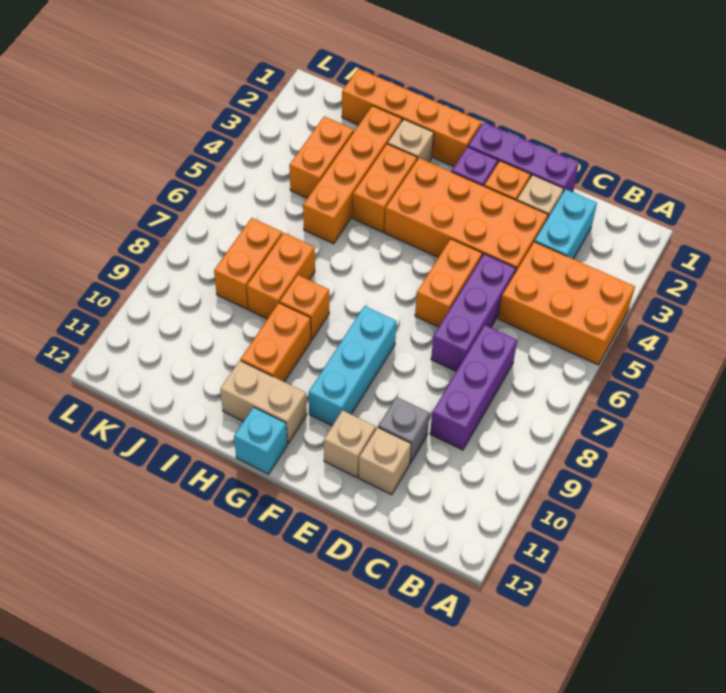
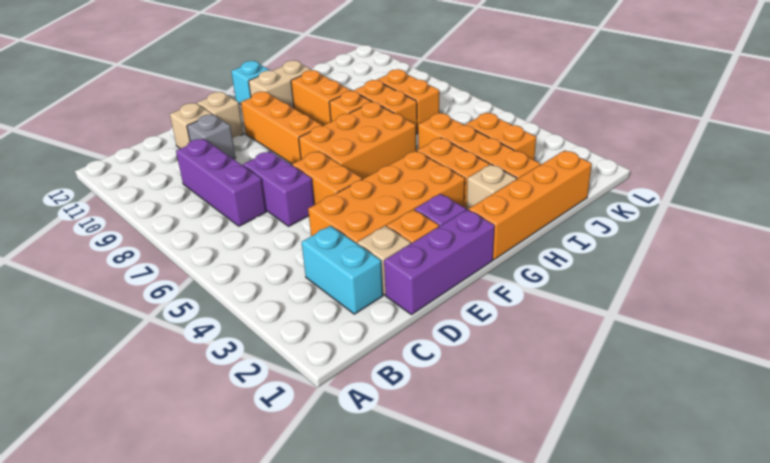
orange 2x3 brick [498,242,635,365] -> orange 2x3 brick moved to [299,102,416,179]
purple 1x3 brick [431,254,516,371] -> purple 1x2 brick [243,151,314,226]
cyan 1x3 brick [309,306,397,426] -> orange 1x3 brick [241,92,322,164]

